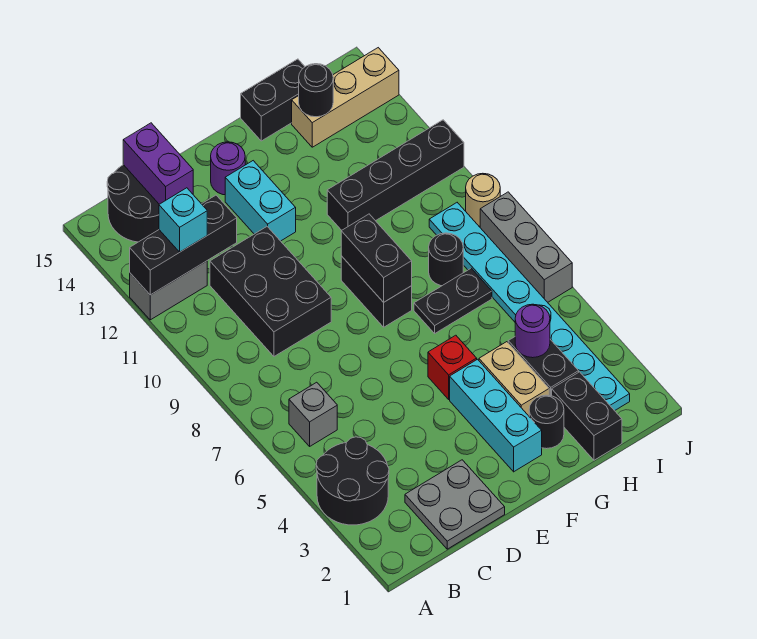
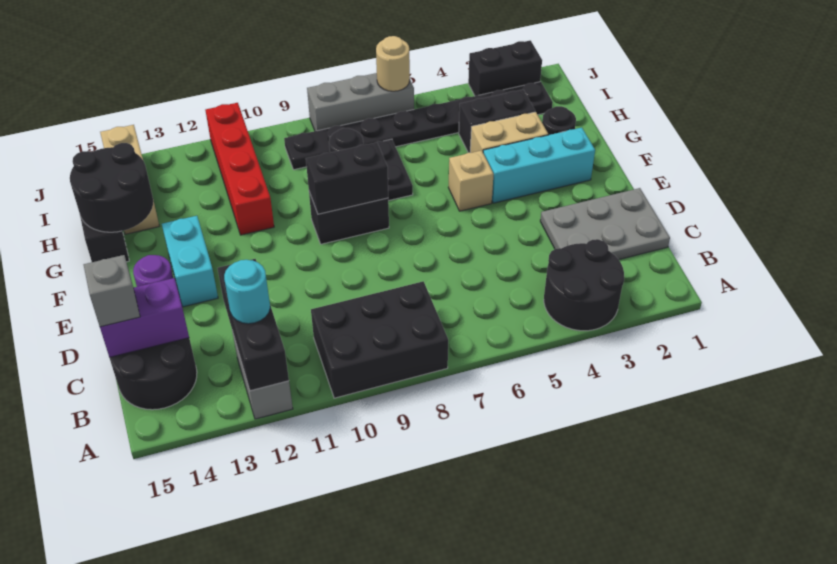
grey 1x1 brick [289,382,337,446] -> grey 1x1 brick moved to [84,255,140,327]
cyan 1x1 brick [159,188,207,252] -> cyan 1x1 round brick [224,260,270,324]
grey 2x2 plate [405,460,505,549] -> grey 2x3 plate [540,188,670,260]
black 2x3 brick [210,227,331,356] -> black 2x3 brick moved to [311,281,448,398]
cyan 1x2 brick [225,161,296,241] -> cyan 1x2 brick turned to [162,216,218,307]
red 1x1 brick [428,335,477,399] -> tan 1x1 brick [448,150,494,211]
black 1x4 brick [327,120,464,230] -> red 1x4 brick [205,103,274,235]
black 1x2 brick [552,372,622,460] -> black 1x2 brick moved to [468,40,542,96]
purple 1x1 round brick [515,304,550,358] -> none
black 1x1 round brick [299,64,333,117] -> black 2x2 round brick [70,143,153,232]
cyan 1x8 plate [429,203,630,411] -> black 1x8 plate [284,82,553,170]
tan 1x1 round brick [466,173,500,226] -> tan 1x1 round brick moved to [376,36,410,91]

